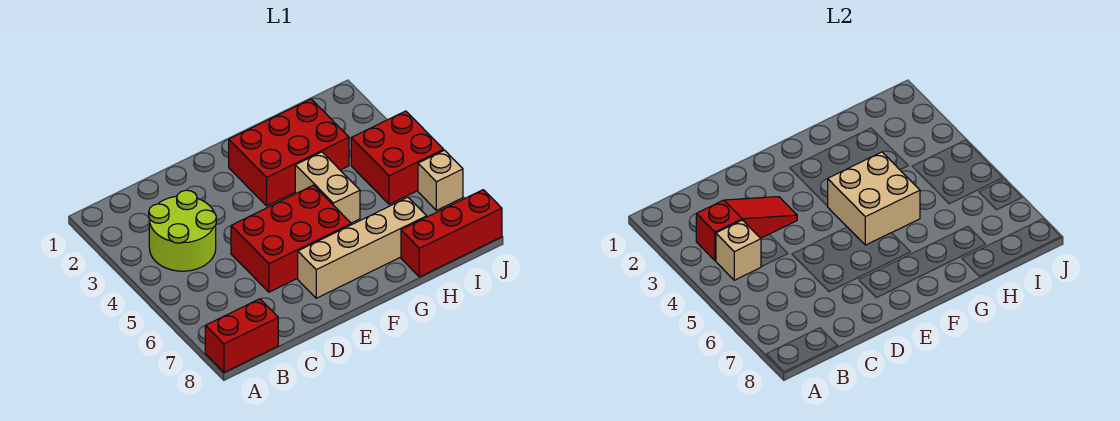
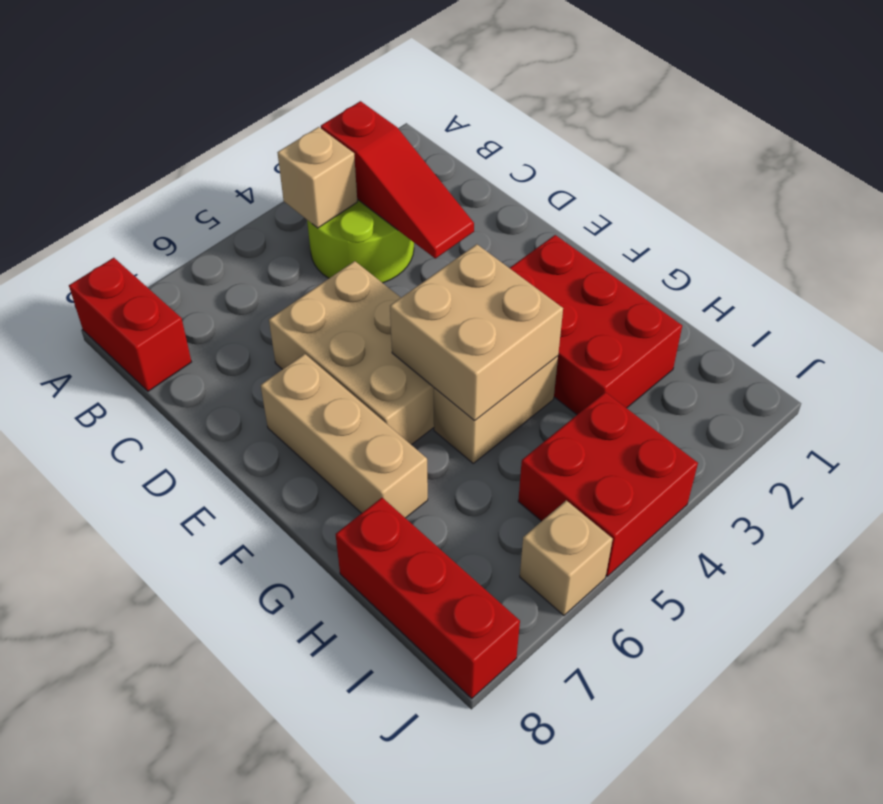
red 2x3 brick [231,185,351,292] -> tan 2x3 brick [269,261,434,445]
tan 1x4 brick [298,197,427,298] -> tan 1x3 brick [261,354,428,518]

